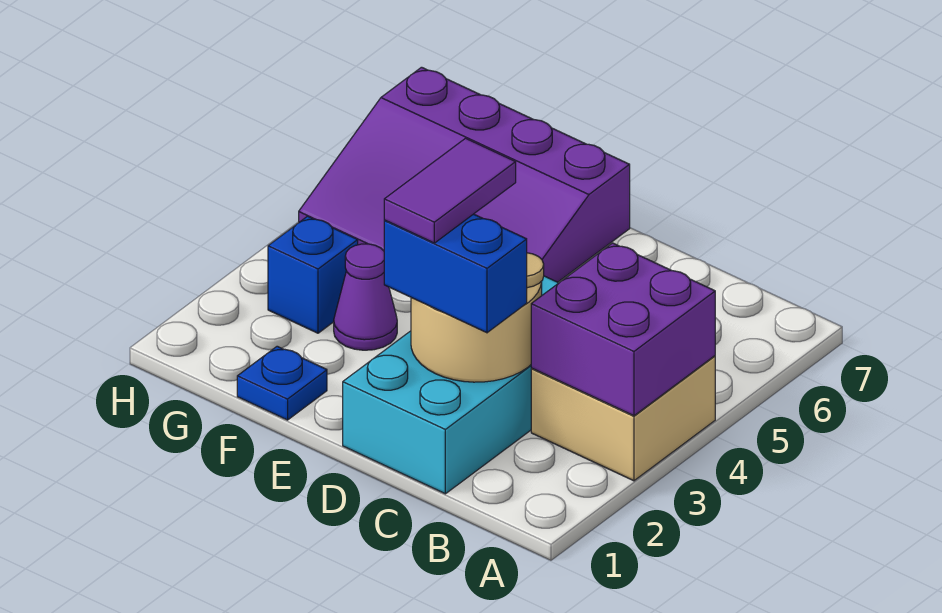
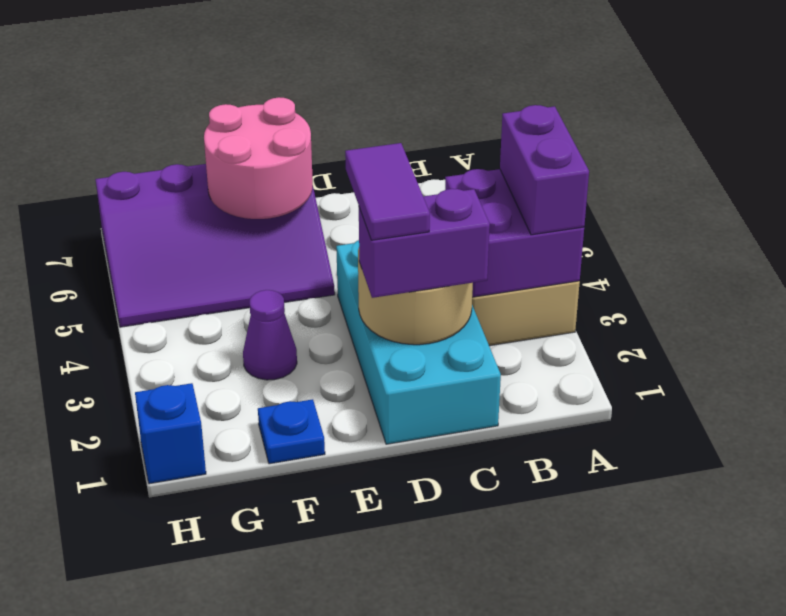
none -> purple 1x2 brick [500,105,589,235]
blue 1x2 brick [384,214,527,333] -> purple 1x2 brick [359,189,490,298]
none -> pink 2x2 round brick [204,97,313,219]
blue 1x1 brick [268,216,358,333] -> blue 1x1 brick moved to [135,383,206,484]

